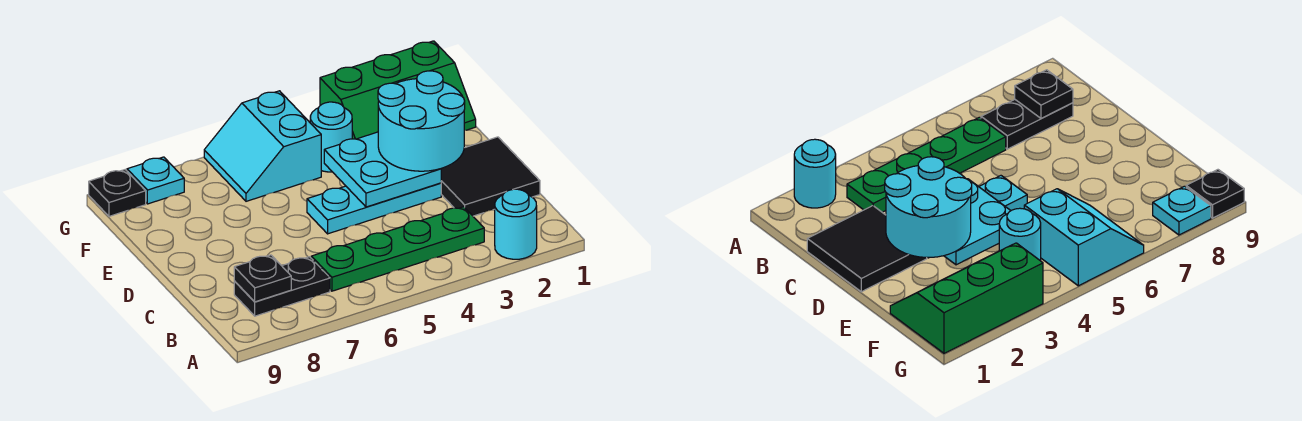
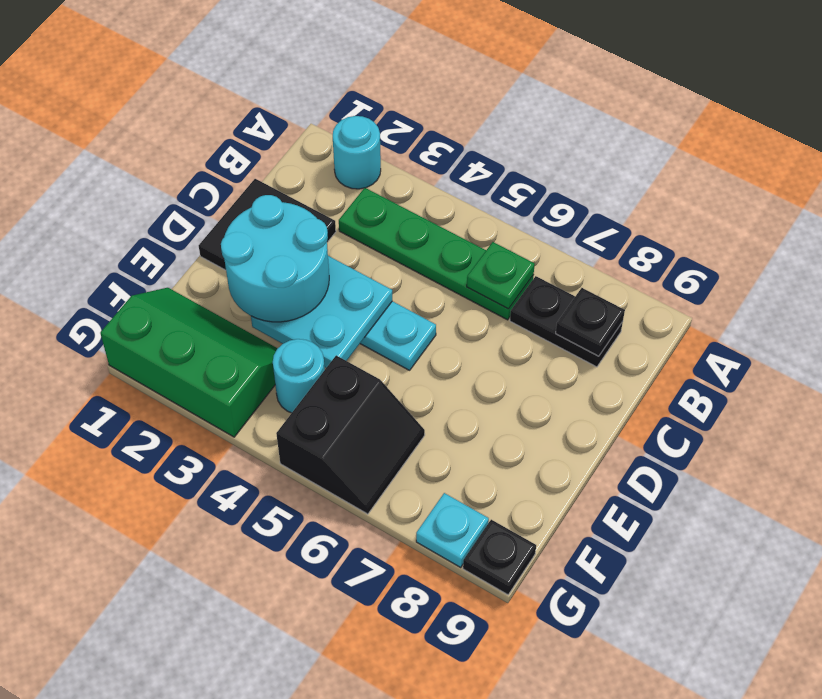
none -> green 1x1 plate [467,242,535,309]
cyan 2x2 slope [204,91,321,201] -> black 2x2 slope [276,355,425,514]

